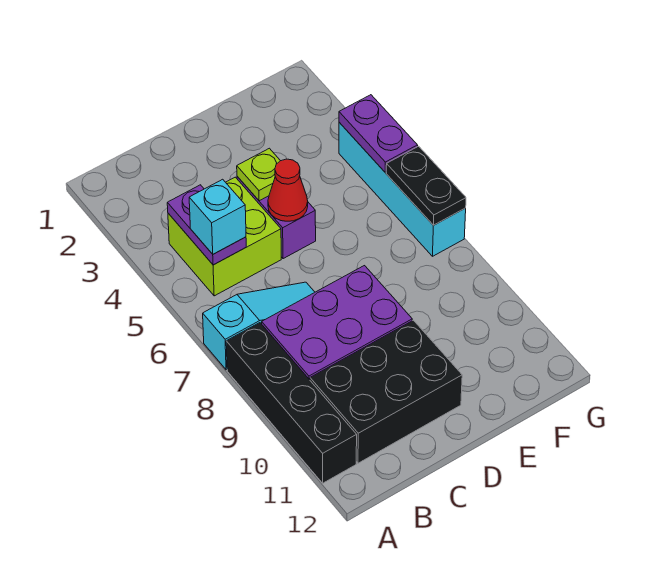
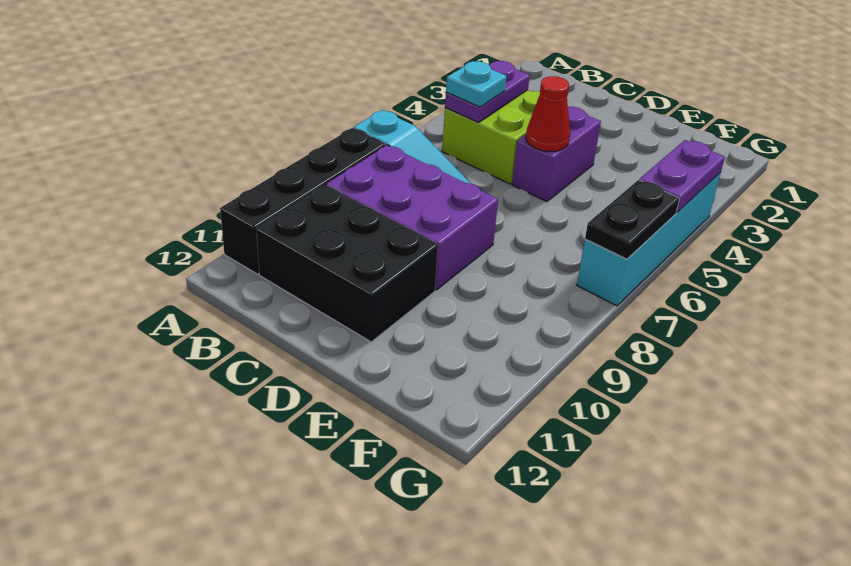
cyan 1x1 brick [189,179,246,254] -> cyan 1x1 plate [446,61,506,107]
lime 1x1 plate [237,148,280,201] -> none

